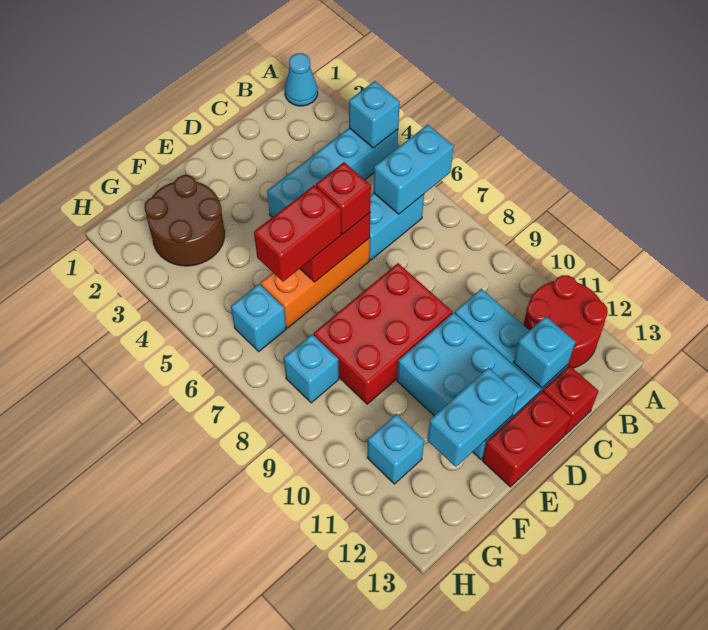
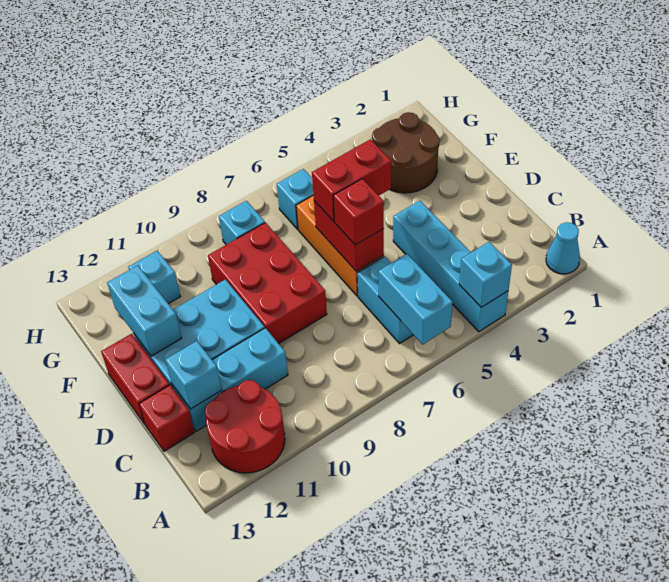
red 1x2 brick [254,185,341,282] -> red 1x2 brick turned to [312,139,391,221]

